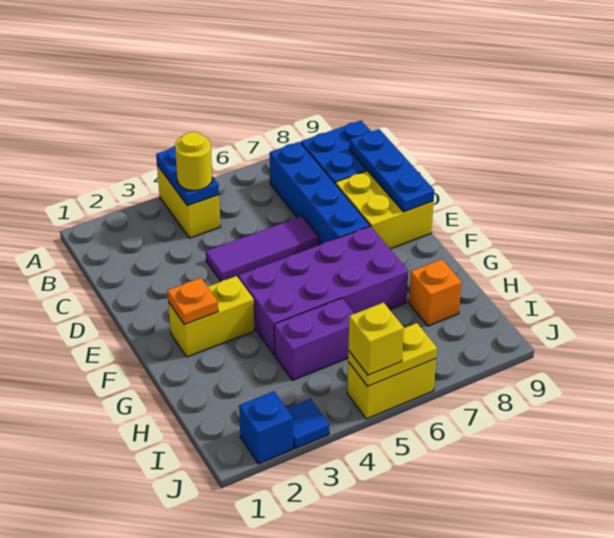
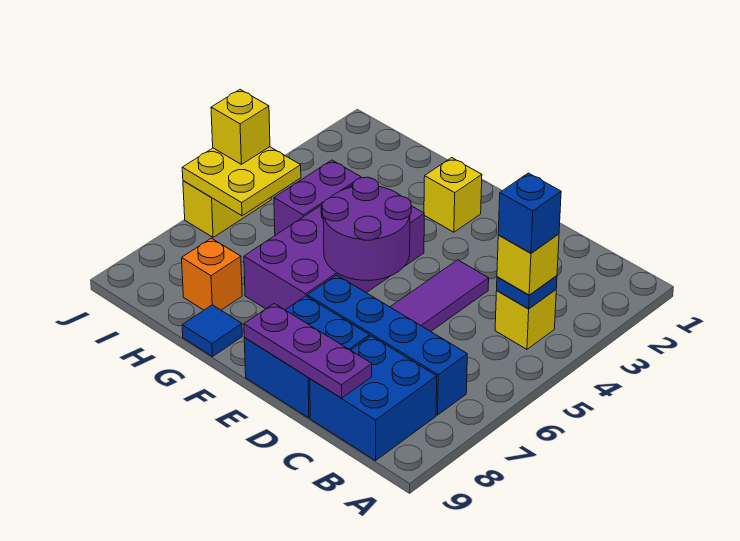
yellow 1x2 brick [157,165,221,238] -> yellow 1x1 brick [495,290,556,349]
blue 1x2 plate [156,146,219,206] -> blue 1x1 plate [497,276,557,309]
yellow 1x1 round brick [175,132,212,190] -> yellow 1x1 brick [497,234,559,295]
blue 1x3 plate [349,129,434,212] -> purple 1x3 plate [244,303,372,398]
yellow 2x2 brick [336,171,434,249] -> blue 2x2 brick [244,296,370,418]
none -> purple 2x2 round brick [322,177,411,281]
yellow 1x2 brick [168,276,254,357] -> yellow 1x1 brick [424,158,482,232]
orange 1x1 plate [167,278,218,325] -> none
blue 1x1 brick [239,391,293,464] -> blue 1x1 brick moved to [498,173,561,253]
blue 1x1 tile [287,399,329,449] -> blue 1x1 tile moved to [182,305,242,357]
yellow 1x2 plate [348,323,437,386] -> yellow 2x2 plate [182,147,301,216]

